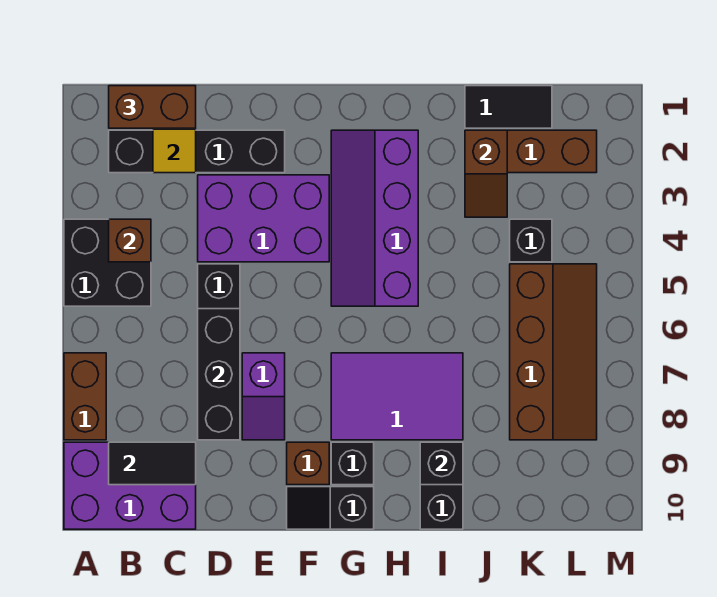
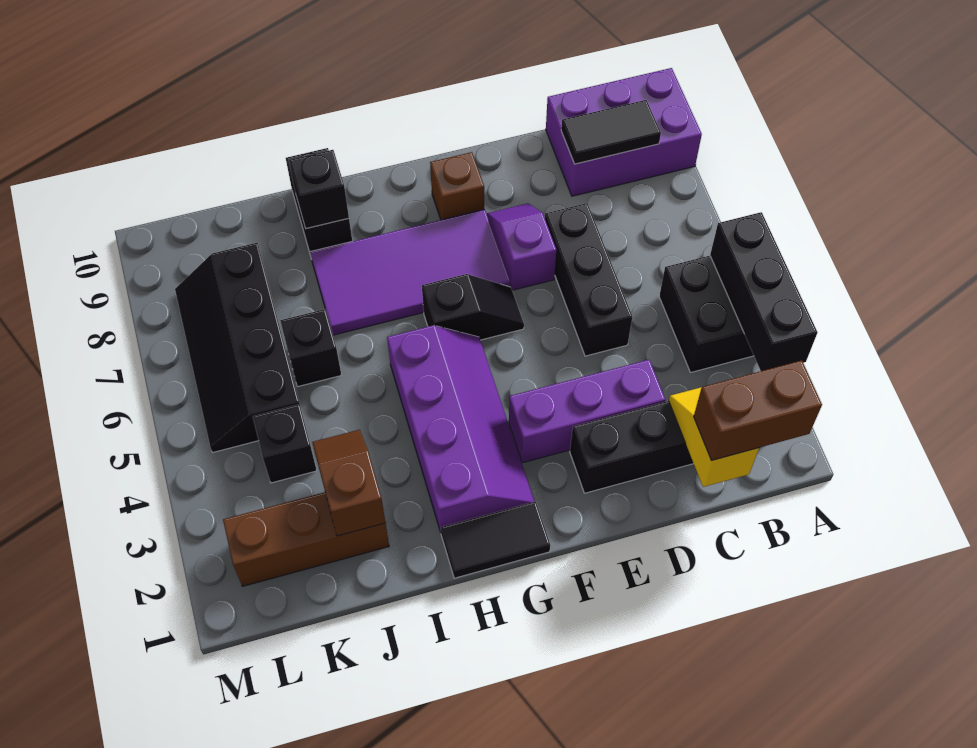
brown 1x2 brick [64,353,106,440] -> none
brown 1x1 brick [109,219,151,262] -> none
purple 2x3 brick [198,175,329,262] -> purple 1x3 brick [509,360,665,463]
black 1x3 brick [198,309,240,440] -> black 1x3 brick moved to [710,212,818,371]
black 1x2 slope [287,487,374,529] -> black 1x2 slope moved to [422,274,524,340]
purple 2x3 tile [331,353,463,440] -> purple 2x4 tile [310,209,510,335]
black 1x1 brick [331,442,374,485] -> black 1x1 brick moved to [280,309,341,387]
black 1x2 tile [465,86,552,128] -> black 1x2 tile moved to [441,501,550,578]
brown 2x4 slope [510,264,597,440] -> black 2x4 slope [175,243,300,453]

